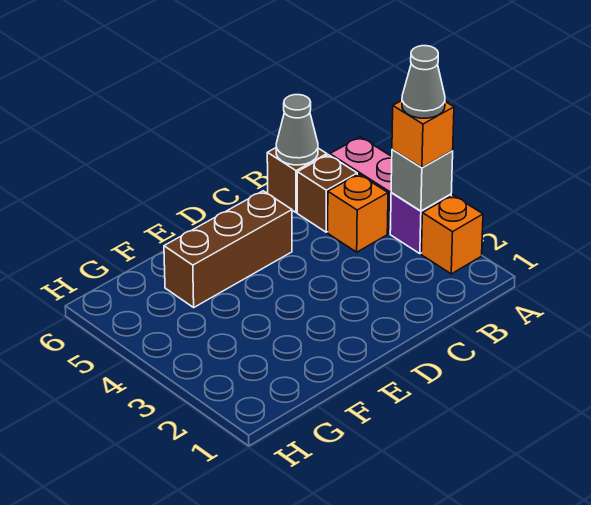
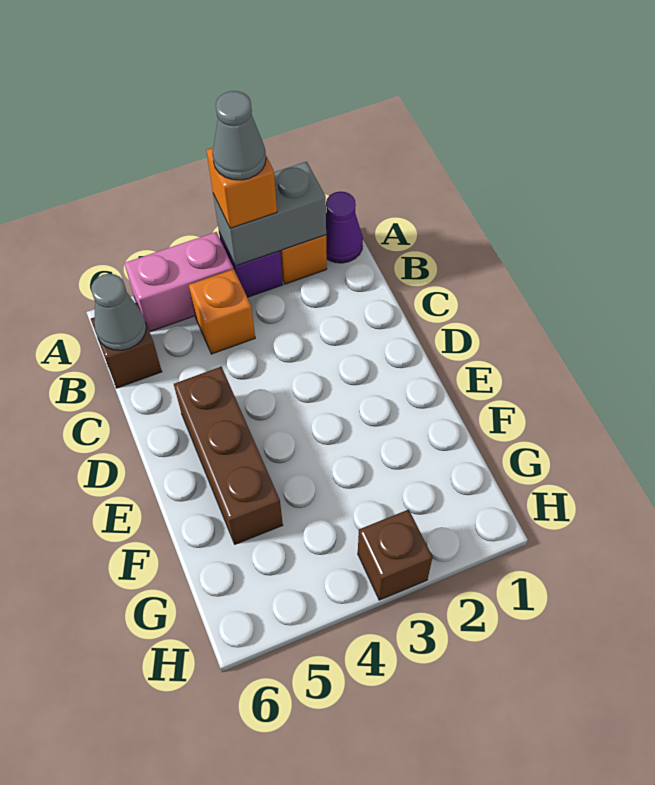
none -> purple 1x1 cone [326,192,363,263]
grey 1x1 brick [391,149,453,211] -> grey 1x2 brick [213,162,326,266]
brown 1x1 brick [297,155,357,232] -> brown 1x1 brick moved to [358,509,432,600]

